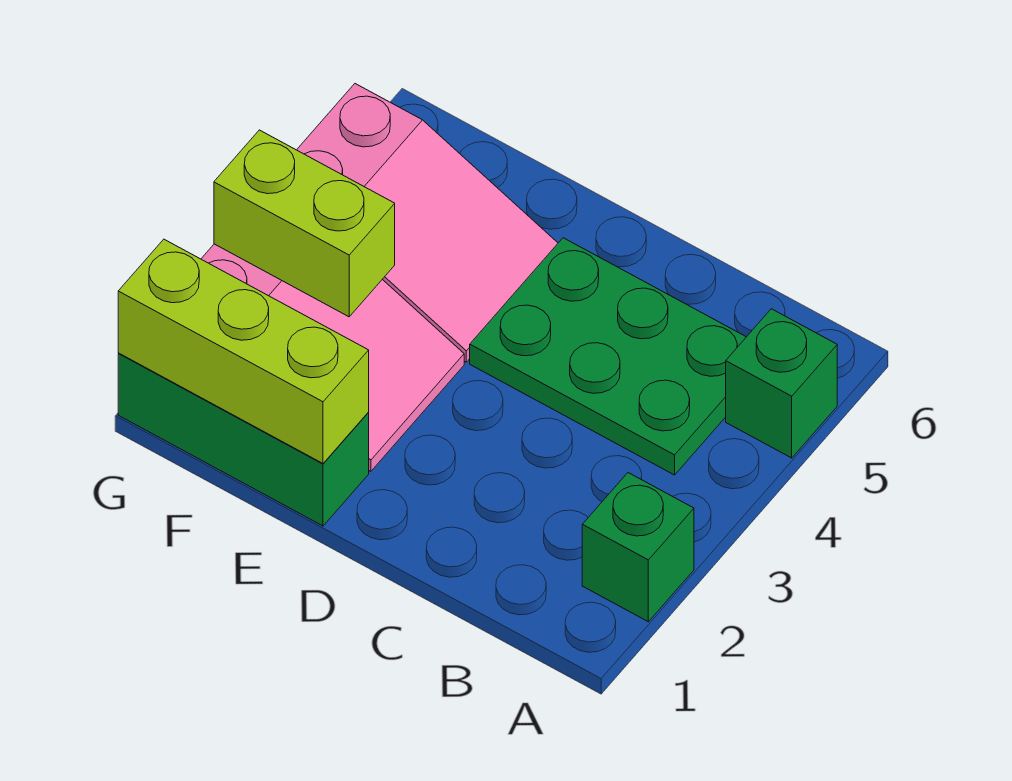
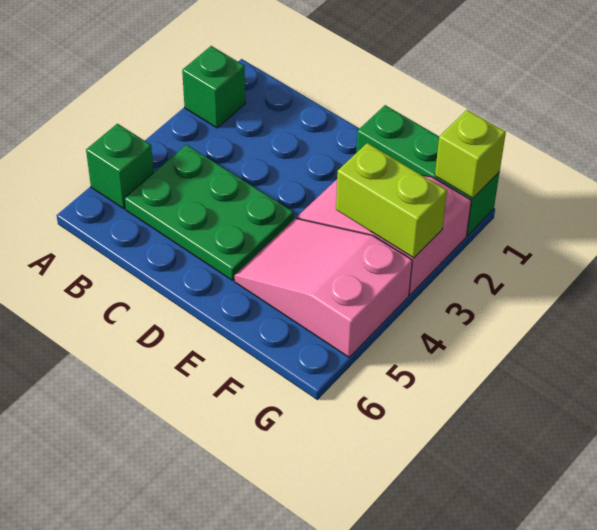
lime 1x3 brick [118,239,369,463] -> lime 1x1 brick [435,110,506,198]

